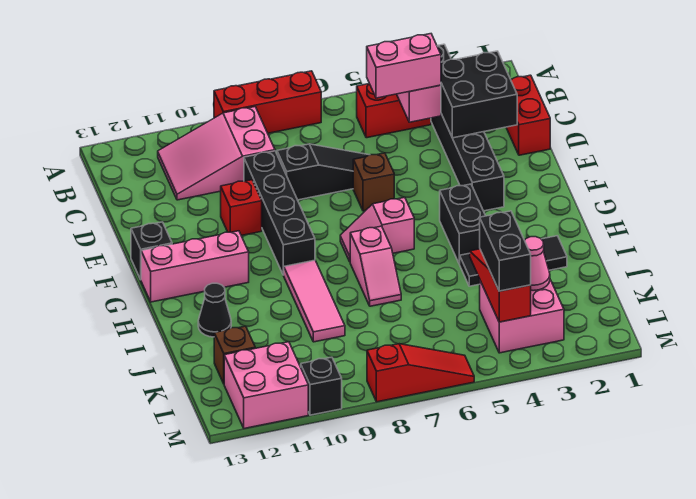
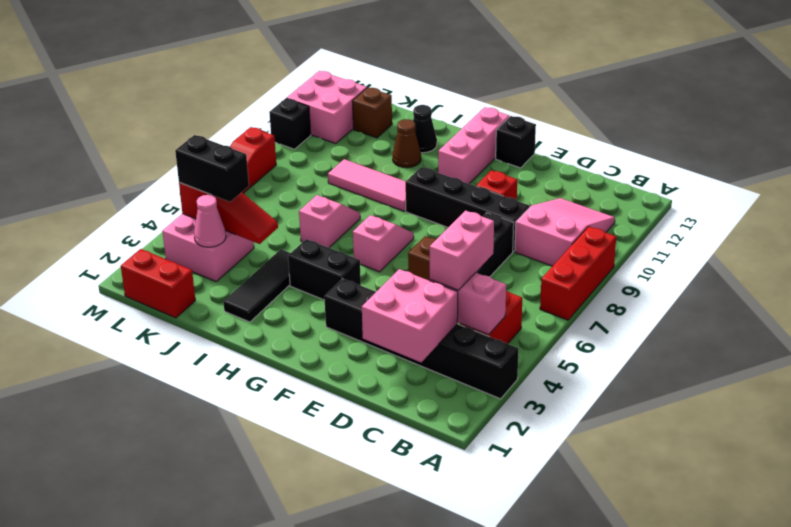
red 1x2 brick [506,75,550,155] -> red 1x2 brick moved to [121,249,195,318]
black 2x2 brick [441,51,517,138] -> pink 2x2 brick [362,269,458,362]
pink 1x2 slope [350,226,401,306] -> pink 1x2 slope turned to [299,195,360,248]
none -> brown 1x1 cone [392,119,421,168]

